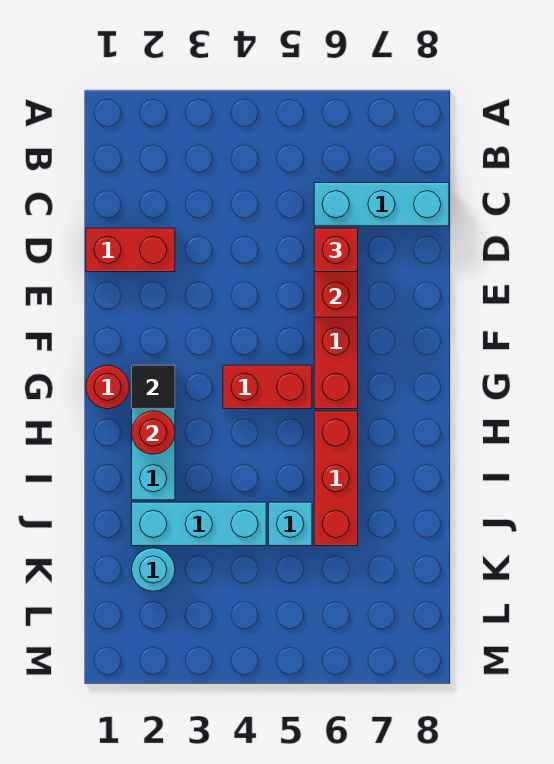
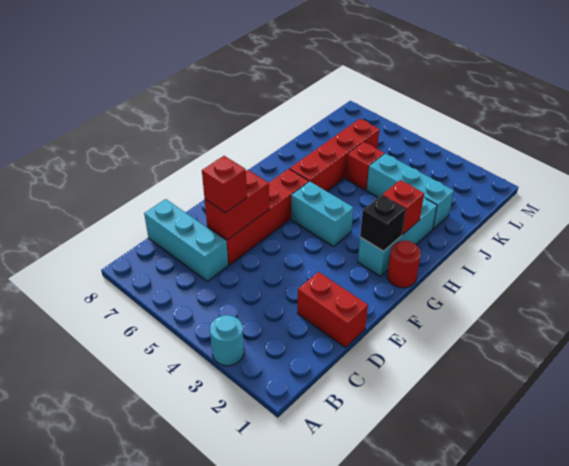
black 1x1 tile [132,365,175,409] -> black 1x1 brick [360,195,405,251]
red 1x2 brick [223,365,312,409] -> cyan 1x2 brick [291,182,353,247]
red 1x1 round brick [132,411,175,454] -> red 1x1 brick [382,180,424,235]
red 1x3 brick [314,411,358,546] -> red 1x4 brick [290,119,379,191]
cyan 1x1 brick [269,502,312,546] -> red 1x1 brick [346,142,384,190]
cyan 1x1 round brick [132,548,175,591] -> cyan 1x1 round brick moved to [210,315,244,366]

